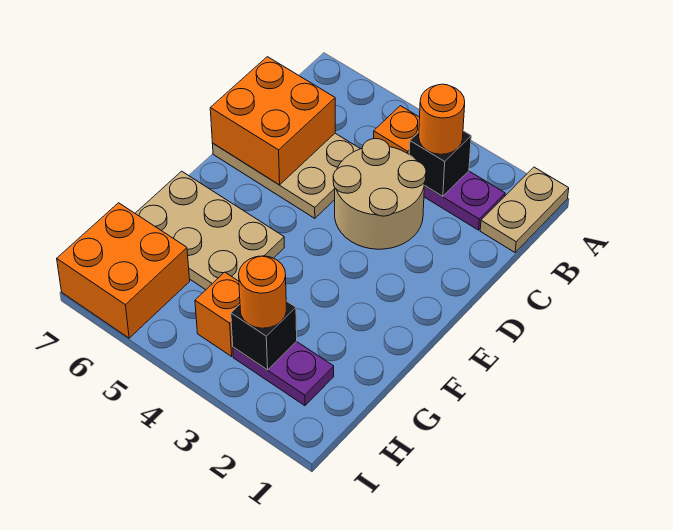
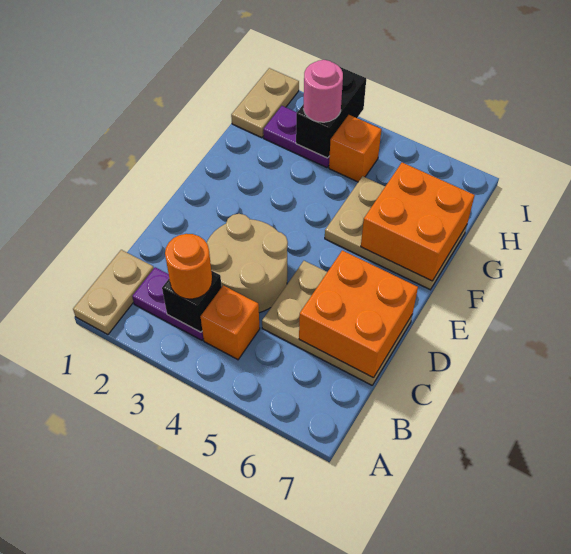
none -> tan 1x2 plate [231,68,299,138]
black 1x1 brick [231,301,297,370] -> black 1x2 brick [296,67,366,158]
orange 1x1 round brick [239,256,287,328] -> pink 1x1 round brick [304,60,343,122]
orange 2x2 brick [57,203,190,338] -> orange 2x2 brick moved to [361,163,475,281]

